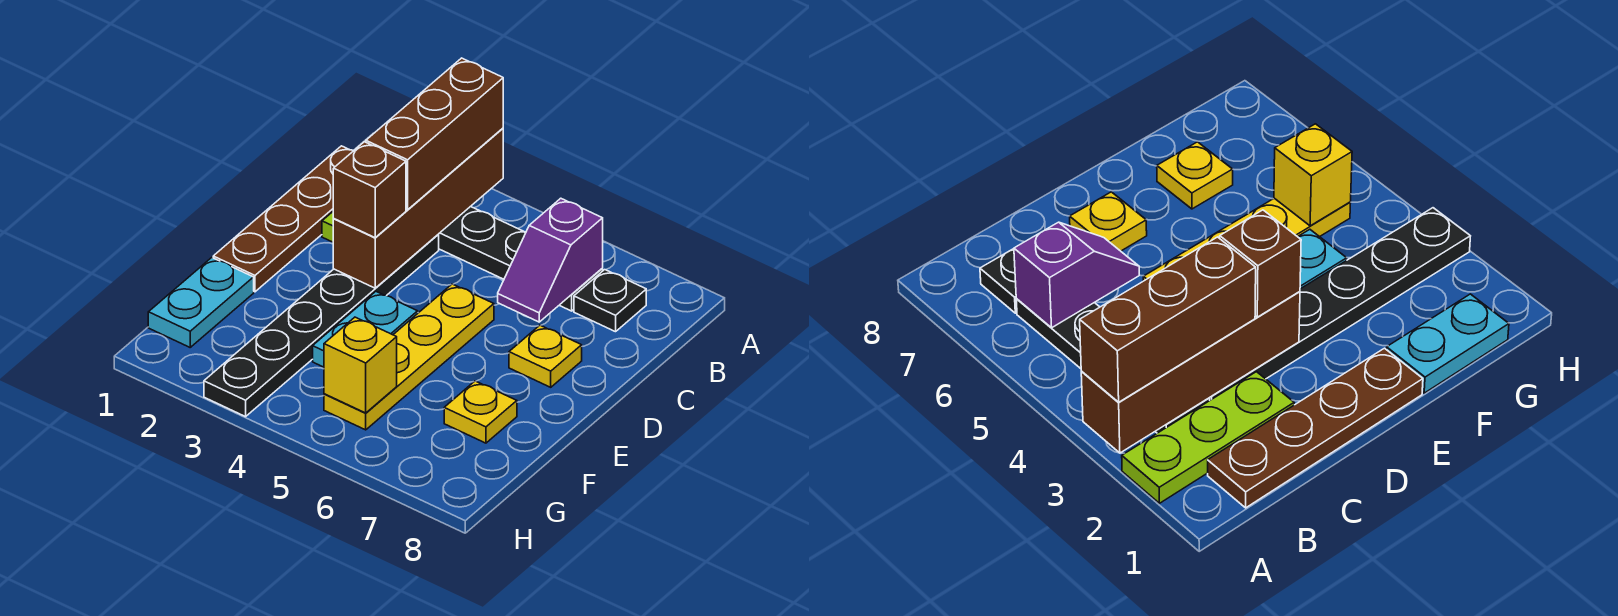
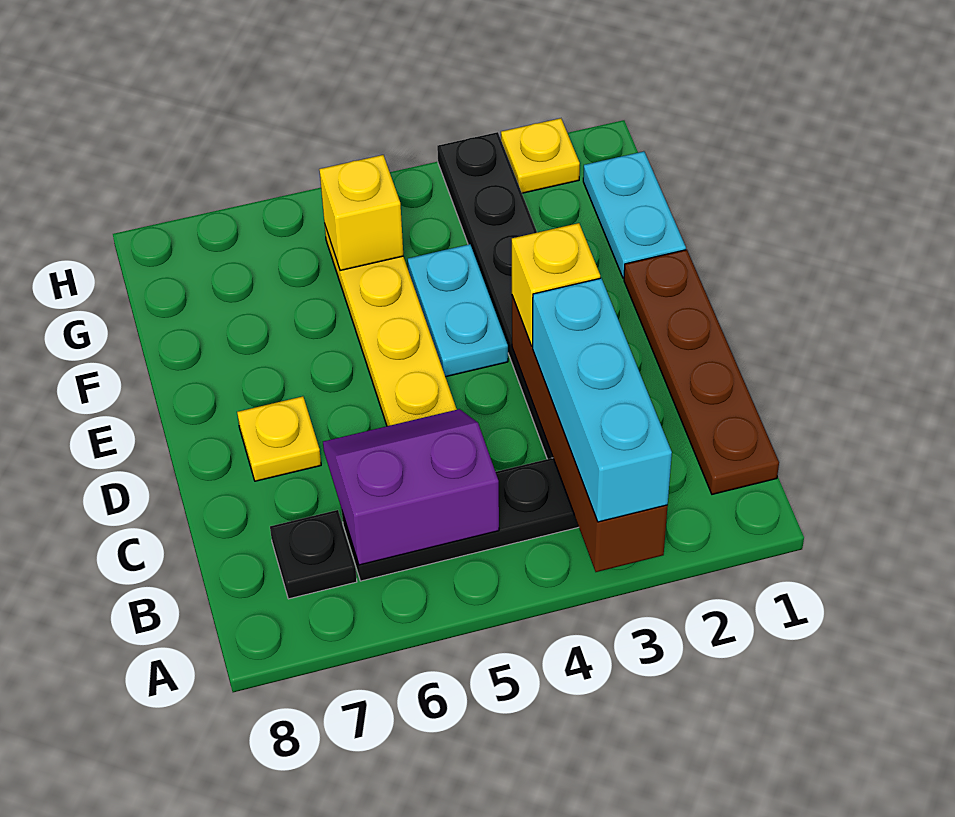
lime 1x3 plate [1122,372,1294,503] -> none
brown 1x3 brick [366,58,503,210] -> cyan 1x3 brick [533,278,672,522]
purple 1x2 slope [498,198,603,322] -> purple 2x2 slope [323,409,499,565]
brown 1x1 brick [333,142,406,237] -> yellow 1x1 brick [512,223,600,346]
yellow 1x1 plate [444,381,517,443] -> yellow 1x1 plate moved to [501,118,580,193]

